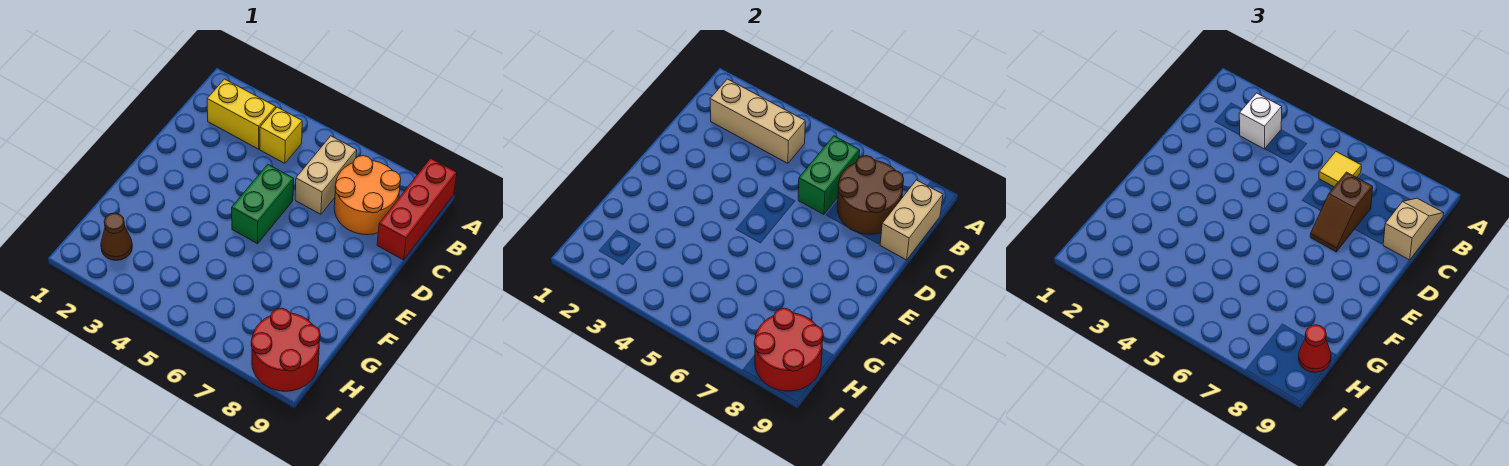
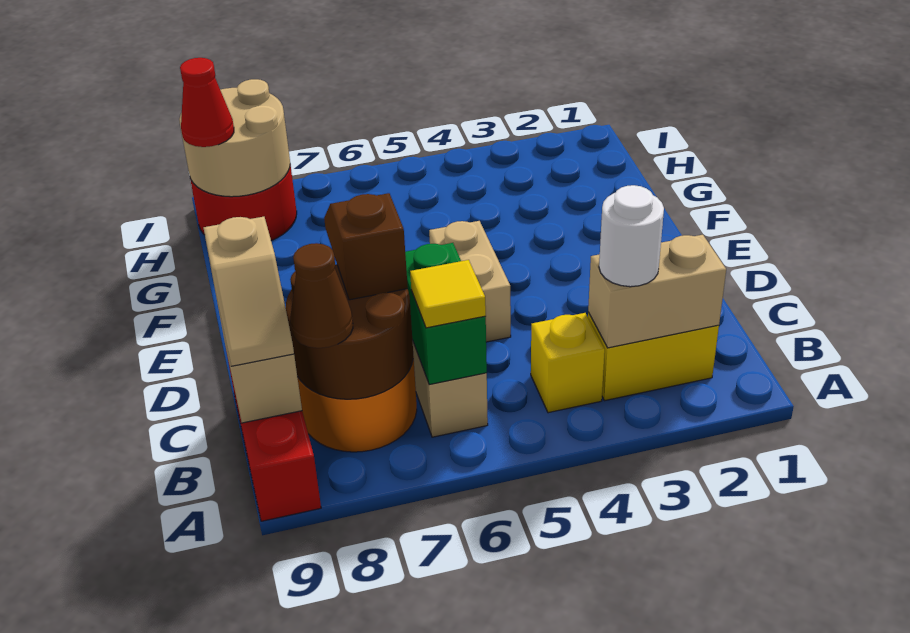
tan 1x3 brick [710,79,805,163] -> tan 1x2 brick [588,235,726,348]
white 1x1 brick [1239,93,1282,149] -> white 1x1 round brick [599,185,664,287]
green 1x2 brick [232,164,294,244] -> tan 1x2 brick [429,221,511,342]
brown 1x1 cone [101,213,132,260] -> brown 1x1 cone moved to [290,243,353,348]
red 2x2 round brick [754,308,823,391] -> tan 2x2 round brick [179,79,290,197]

